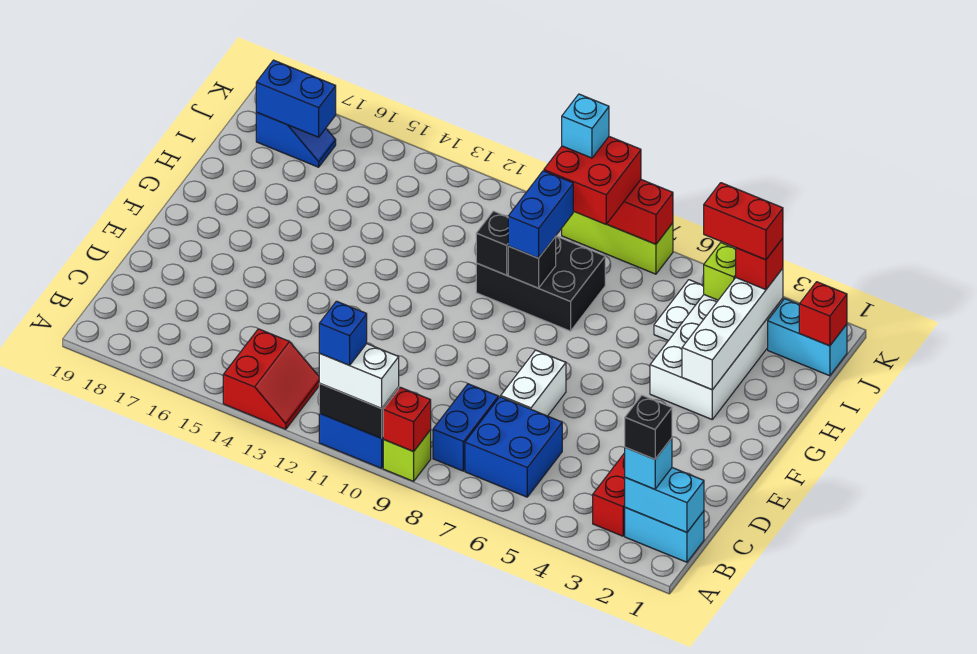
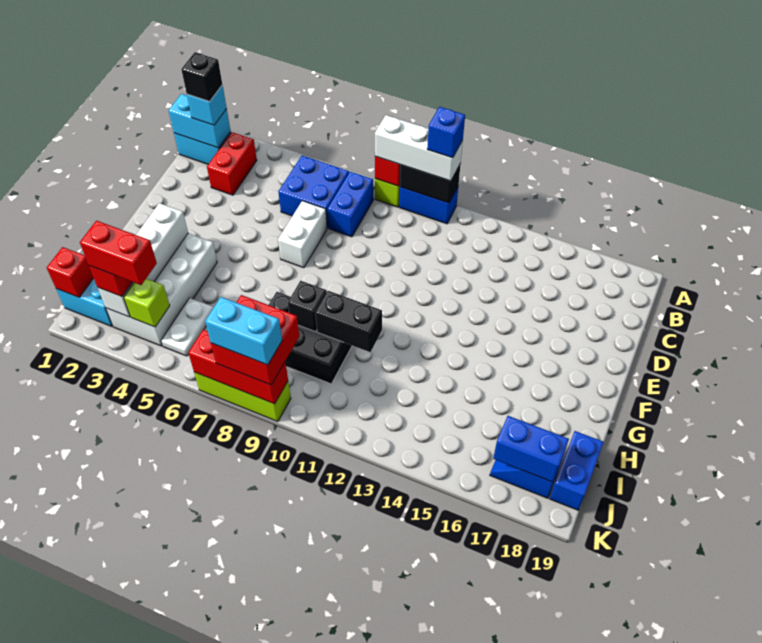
white 1x2 brick [319,344,399,408] -> white 1x3 brick [375,115,463,181]
red 2x2 slope [223,329,319,429] -> none
blue 1x2 brick [508,171,573,258] -> blue 1x2 brick moved to [550,431,604,510]
black 1x1 brick [476,211,508,275] -> black 1x2 brick [315,291,382,352]
cyan 1x1 brick [562,94,609,158] -> cyan 1x2 brick [205,297,282,365]

